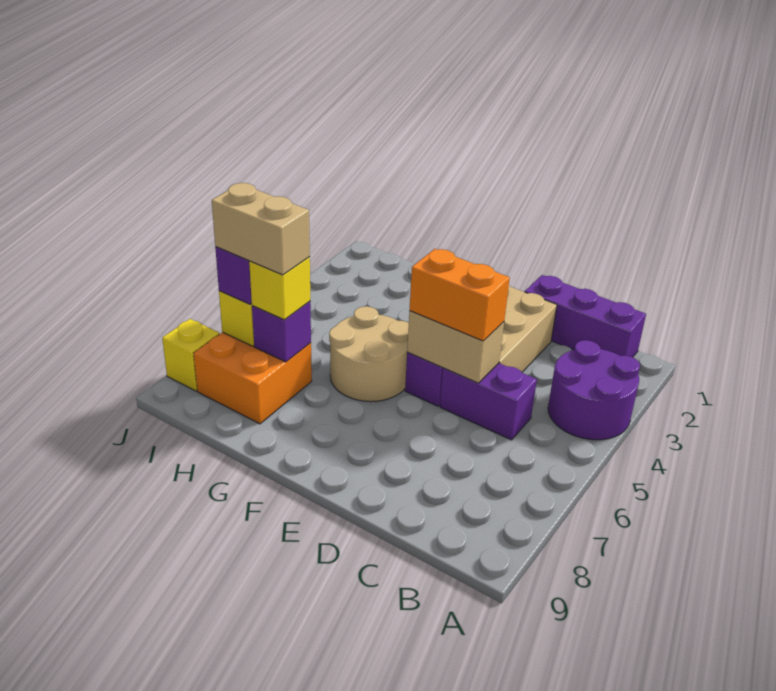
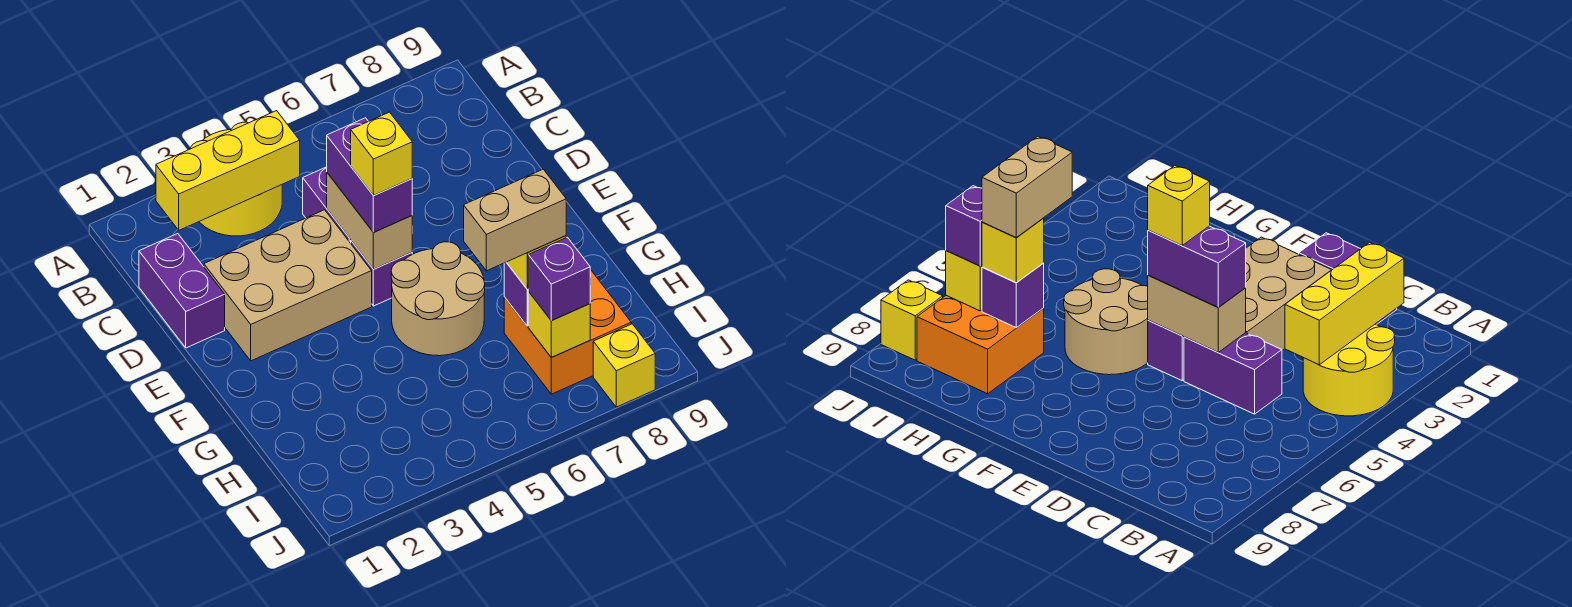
purple 2x2 round brick [548,340,640,440] -> yellow 2x2 round brick [190,122,282,236]
purple 1x3 brick [525,275,646,357] -> purple 1x2 brick [139,234,225,348]
none -> yellow 1x3 brick [156,111,300,230]
orange 1x2 brick [409,249,510,341] -> purple 1x2 brick [327,118,412,233]
none -> yellow 1x1 brick [351,112,412,196]
tan 1x2 brick [212,183,310,275] -> tan 1x2 brick turned to [464,169,566,271]

